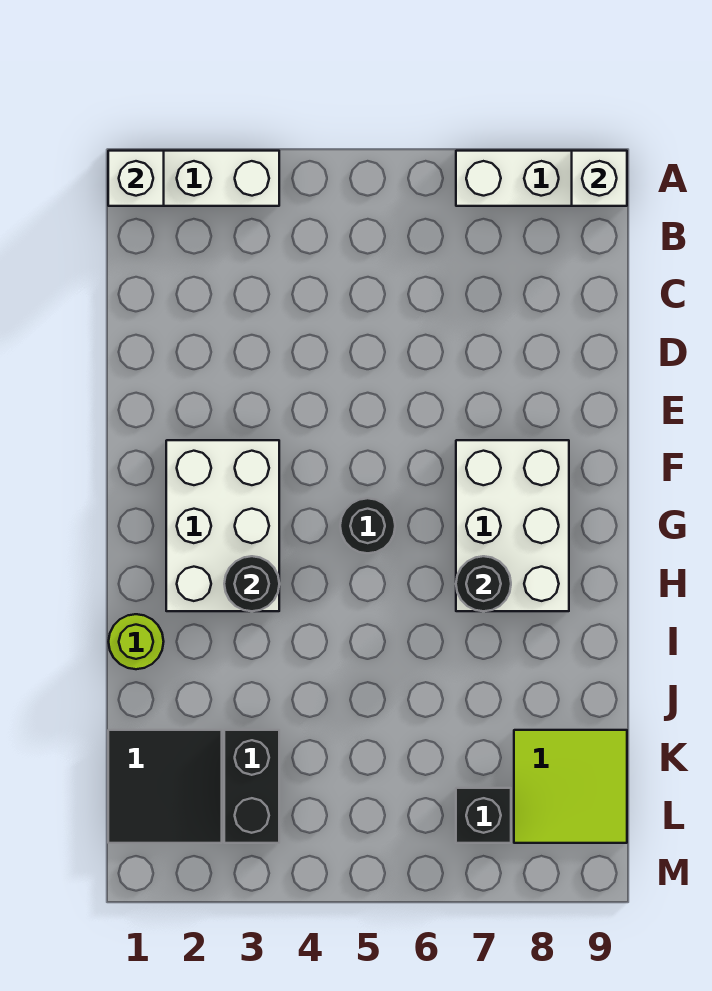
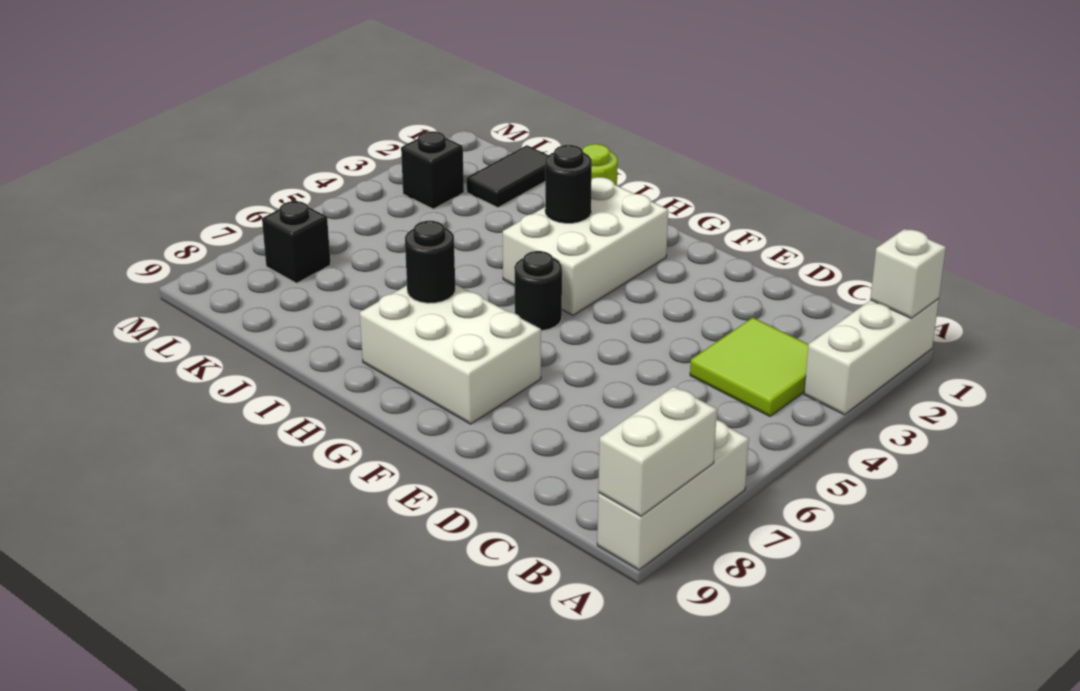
white 1x1 brick [572,151,627,206] -> white 1x2 brick [598,387,717,516]
white 2x3 brick [166,440,279,611] -> white 2x3 brick turned to [503,177,668,315]
black 2x2 tile [108,730,222,843] -> black 1x2 tile [467,145,549,208]
black 1x2 brick [224,730,279,843] -> black 1x1 brick [401,131,464,209]
lime 2x2 tile [514,730,627,843] -> lime 2x2 tile moved to [690,318,809,416]

